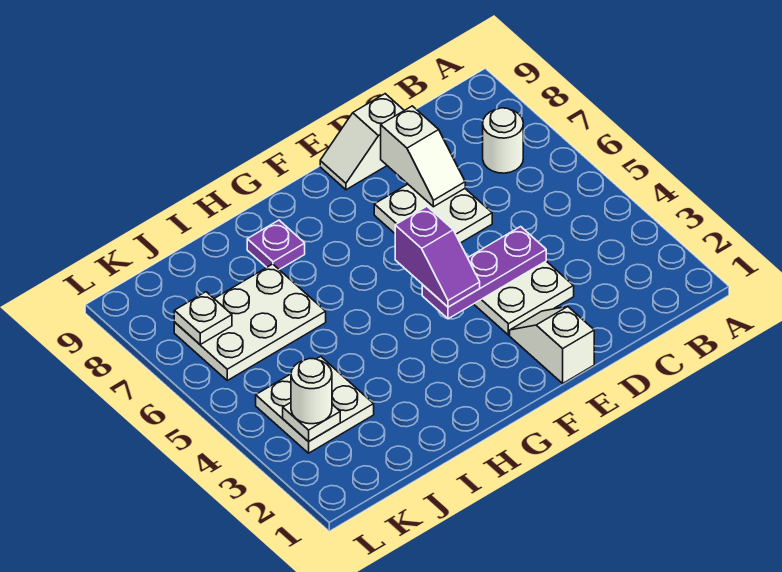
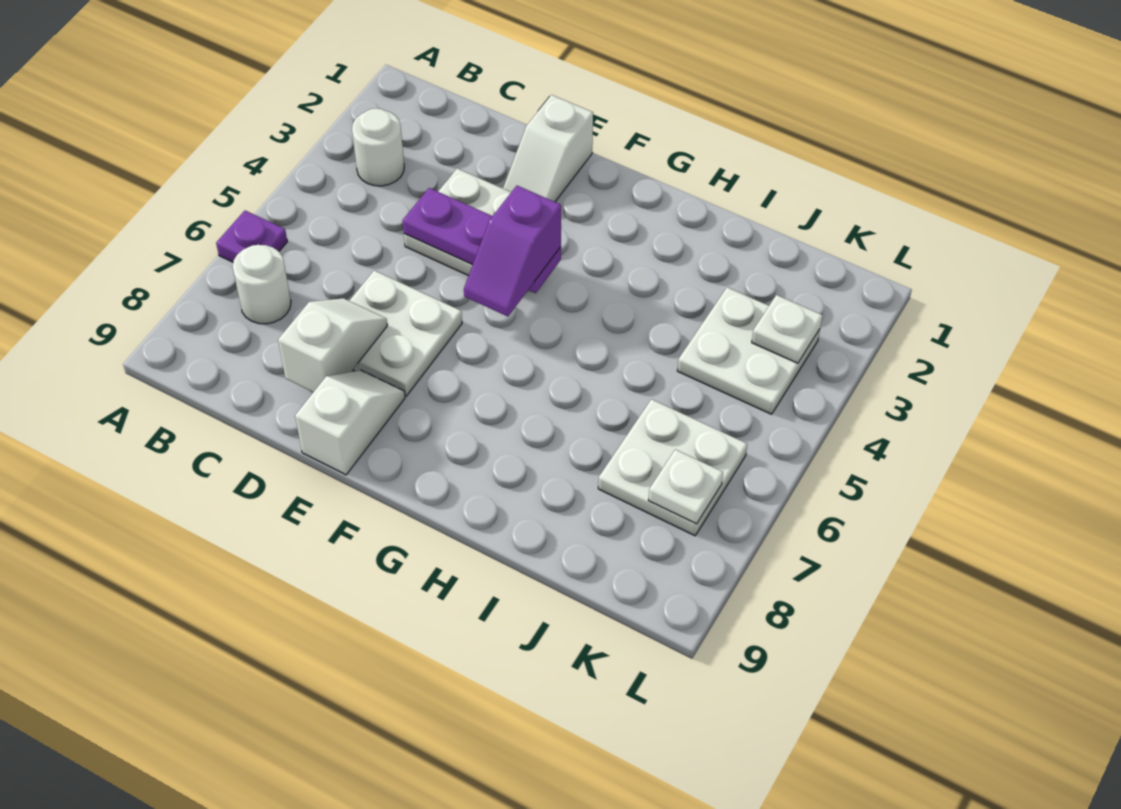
white 1x2 slope [320,94,404,190] -> white 1x2 slope turned to [295,370,405,475]
purple 1x2 slope [395,206,480,307] -> purple 1x2 slope turned to [464,186,561,316]
purple 1x1 plate [247,220,305,269] -> purple 1x1 plate moved to [216,211,287,262]
white 2x3 plate [174,264,326,380] -> white 2x2 plate [598,399,747,536]
white 1x1 round brick [291,358,332,424] -> white 1x1 round brick moved to [352,108,404,186]

